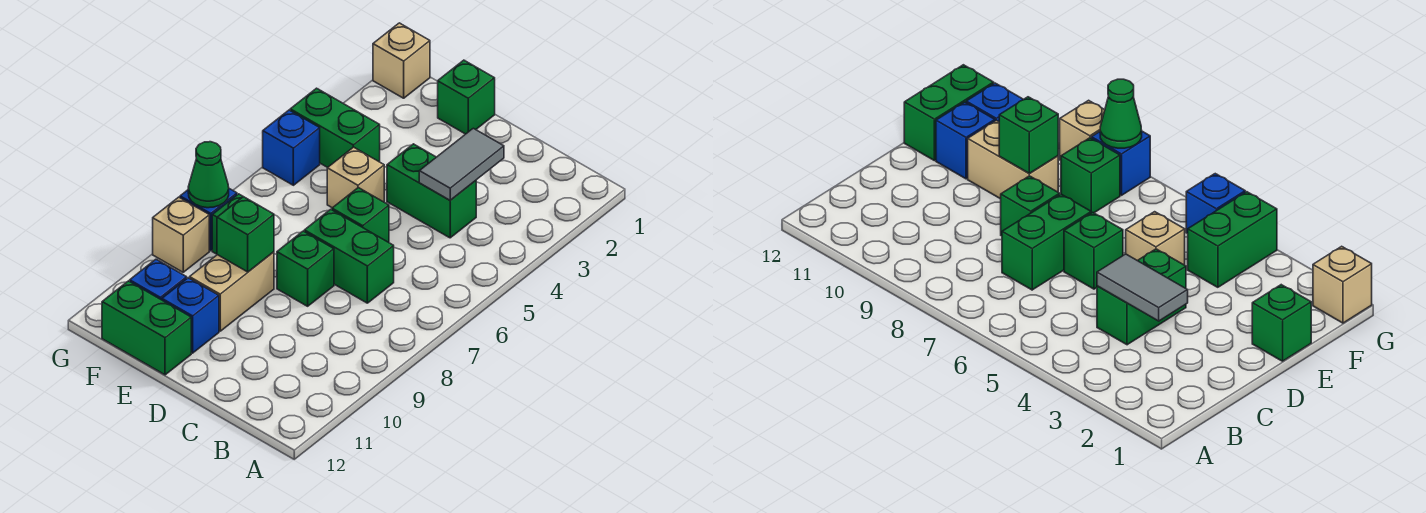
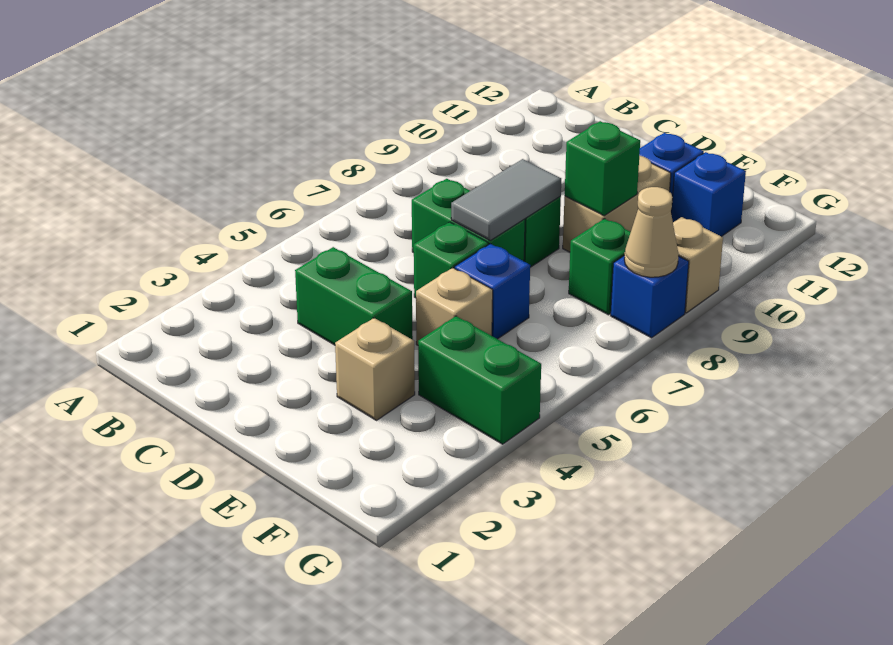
grey 1x2 tile [419,128,504,200] -> grey 1x2 tile moved to [451,159,561,240]
green 1x1 brick [438,60,495,134] -> none
green 1x2 brick [102,281,191,375] -> none
tan 1x1 brick [373,23,430,98] -> tan 1x1 brick moved to [335,318,415,420]
blue 1x1 brick [263,110,320,185] -> blue 1x1 brick moved to [455,244,530,339]
green 1x1 cone [188,142,229,208] -> tan 1x1 cone [624,187,679,277]

